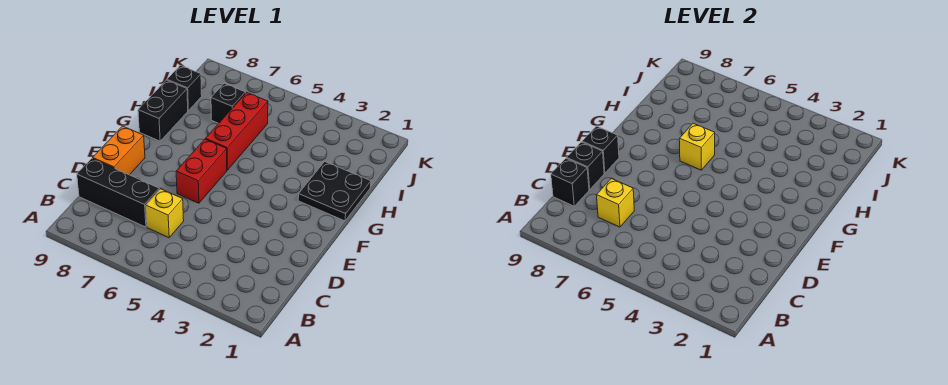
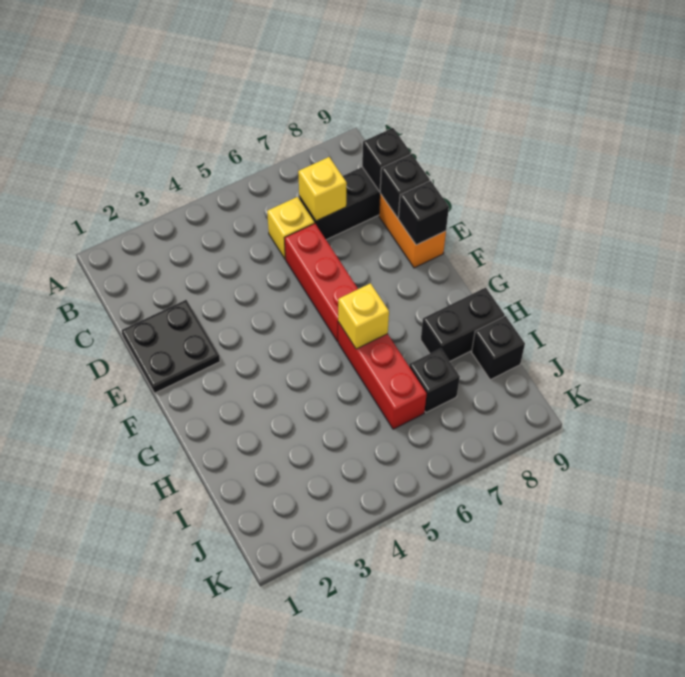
red 1x2 brick [176,139,227,203] -> red 1x3 brick [285,223,358,342]
black 2x2 plate [298,162,371,221] -> black 2x2 plate moved to [121,300,220,393]
black 1x2 brick [138,80,188,141] -> black 1x2 brick turned to [421,288,505,361]

